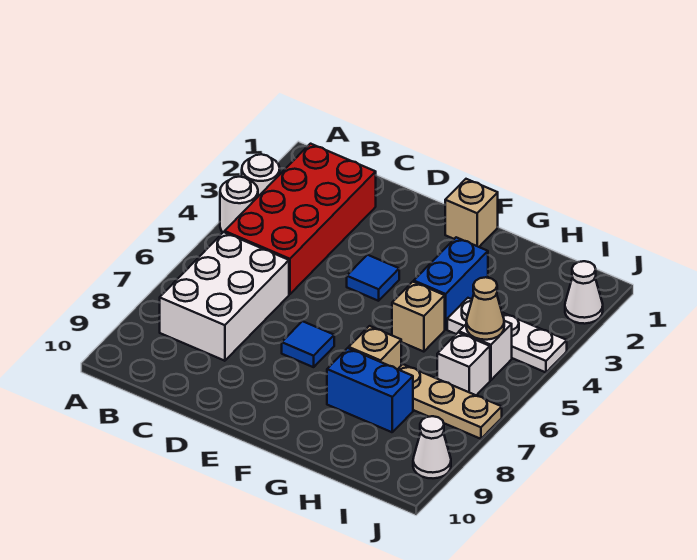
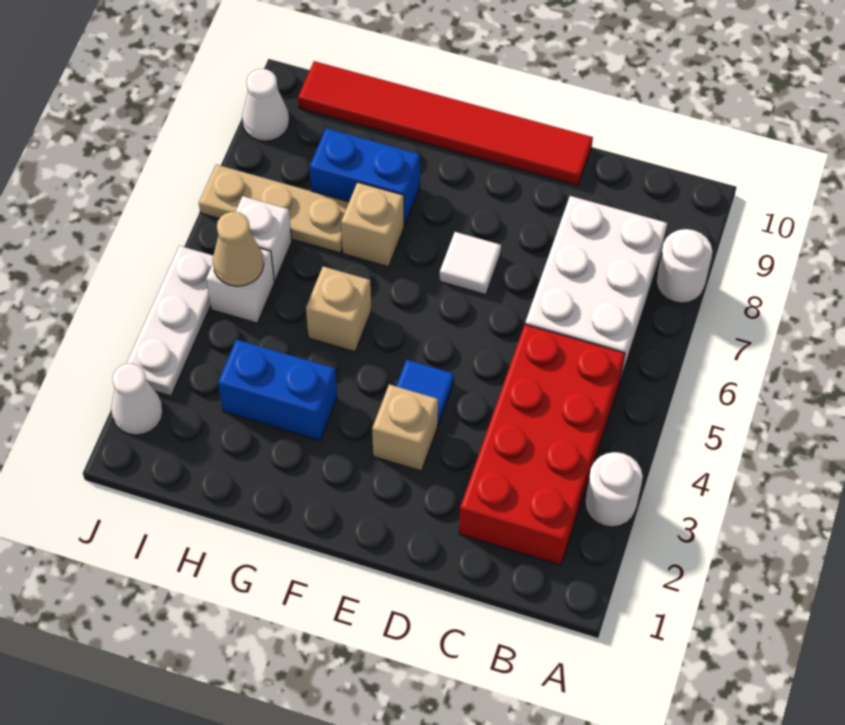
white 1x1 round brick [220,177,258,232] -> white 1x1 round brick moved to [656,229,712,303]
none -> red 1x6 tile [298,61,593,185]
blue 1x1 tile [282,321,334,367] -> white 1x1 tile [440,232,501,295]
tan 1x1 brick [445,179,498,247] -> tan 1x1 brick moved to [372,384,438,471]
blue 1x2 brick [414,237,488,329] -> blue 1x2 brick turned to [218,339,337,441]
white 1x3 plate [447,298,567,372] -> white 1x3 plate turned to [126,246,213,396]

